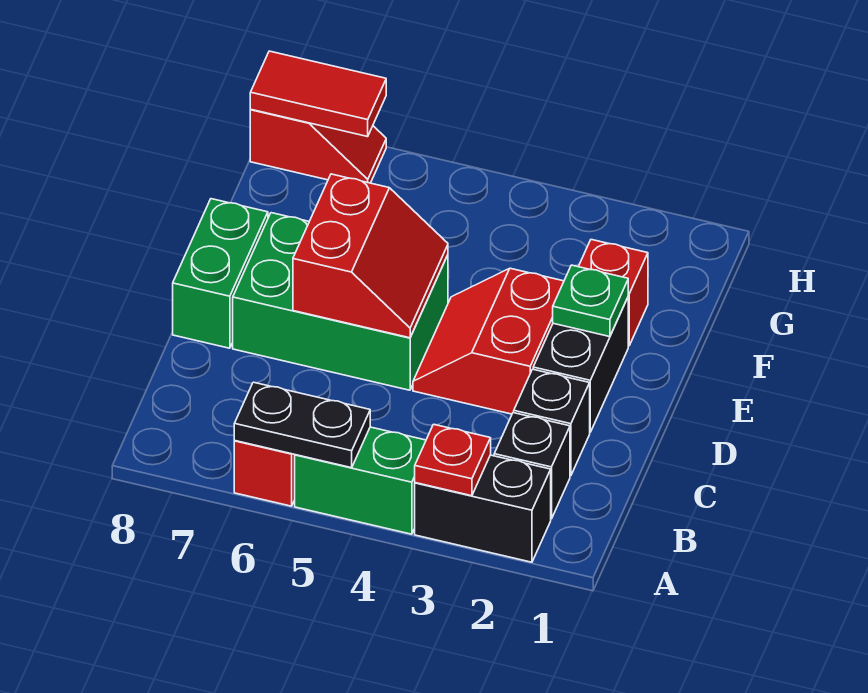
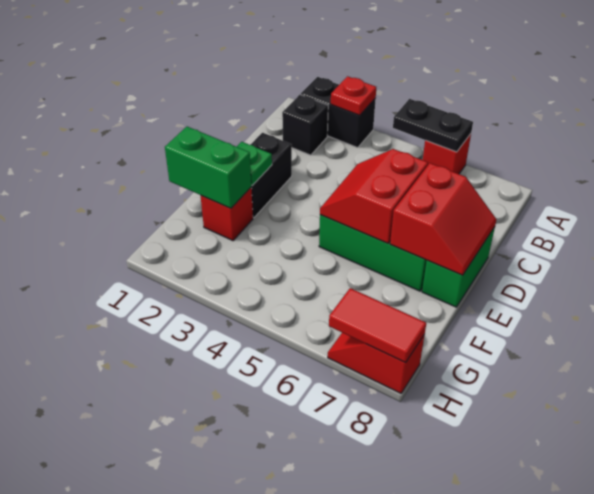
green 1x2 brick [295,427,426,534] -> green 1x2 brick moved to [165,127,252,208]
black 1x1 brick [514,369,590,476] -> none
red 2x2 slope [413,268,564,414] -> red 2x2 slope moved to [390,163,497,275]

